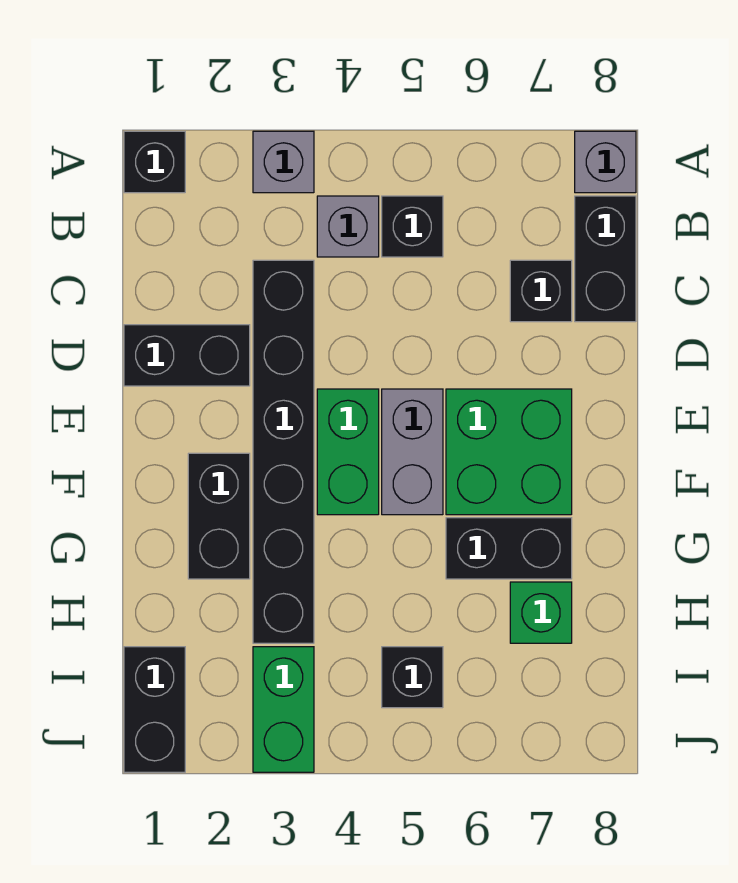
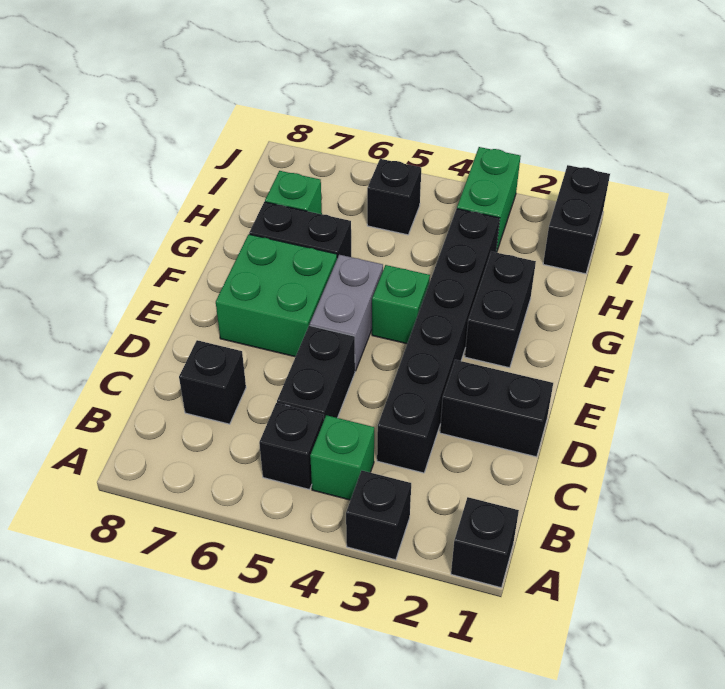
grey 1x1 brick [253,131,314,193] -> black 1x1 brick [346,471,411,560]
grey 1x1 brick [575,131,636,193] -> none
grey 1x1 brick [317,196,379,257] -> green 1x1 brick [310,415,374,500]
black 1x2 brick [575,196,636,322] -> black 1x2 brick moved to [277,325,355,419]
green 1x2 brick [317,389,379,515] -> green 1x1 brick [372,265,430,344]

